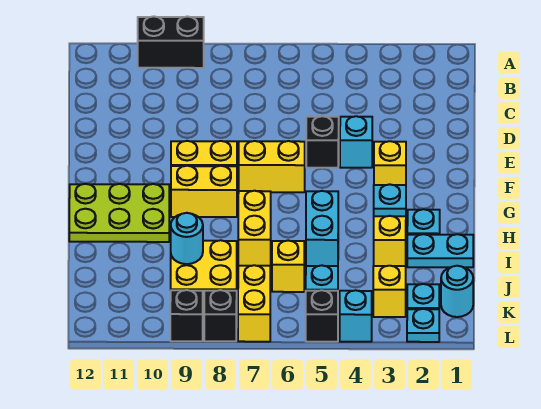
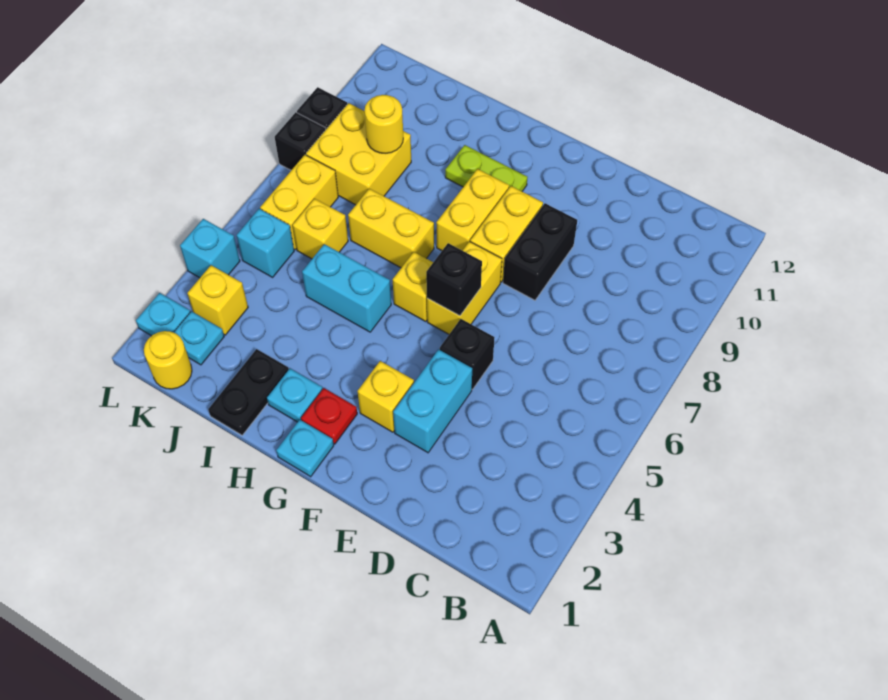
black 1x2 brick [138,16,204,68] -> black 1x2 brick moved to [503,203,577,300]
cyan 1x1 brick [340,116,372,168] -> cyan 1x2 brick [393,350,472,453]
none -> red 1x1 plate [301,388,357,444]
cyan 1x1 plate [374,184,406,216] -> cyan 1x1 plate moved to [276,420,334,477]
lime 2x3 plate [69,184,169,242] -> lime 1x2 plate [445,145,528,191]
cyan 1x2 plate [407,234,473,267] -> black 1x2 plate [208,349,289,435]
yellow 1x1 brick [374,216,406,266] -> yellow 1x1 brick moved to [393,252,433,321]
cyan 1x1 round brick [171,213,203,264] -> yellow 1x1 round brick [365,95,403,153]
cyan 1x1 round brick [441,266,473,317] -> yellow 1x1 round brick [144,331,192,389]
yellow 1x2 brick [238,265,270,342] -> yellow 1x2 brick turned to [260,155,338,249]
black 1x1 brick [306,290,338,342] -> black 1x1 brick moved to [426,243,482,316]

